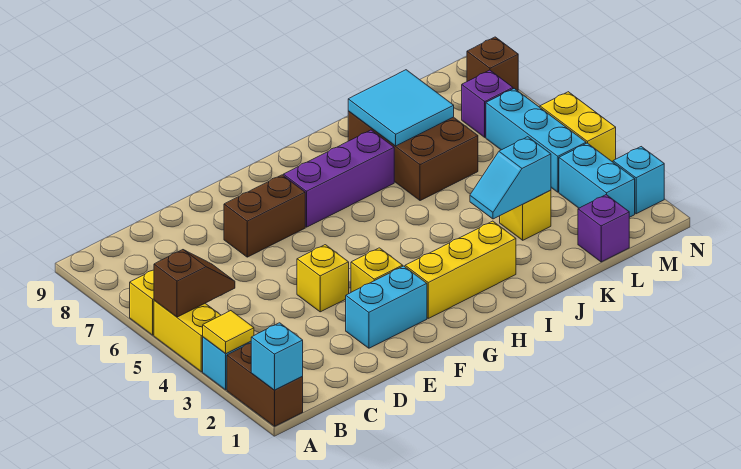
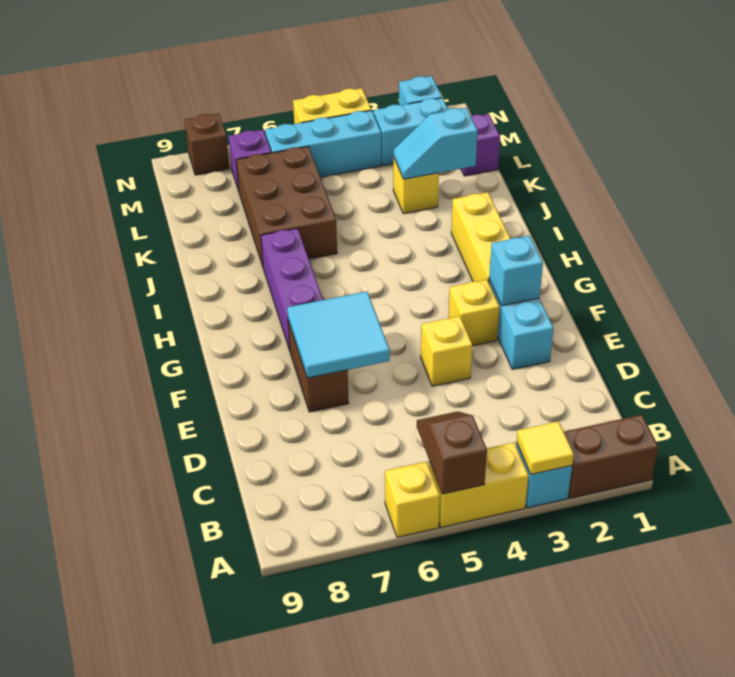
cyan 1x1 brick [251,323,303,390] -> cyan 1x1 brick moved to [489,236,543,306]
cyan 1x2 slope [470,137,551,219] -> cyan 1x2 slope turned to [394,108,478,179]
brown 2x3 brick [348,111,478,201] -> brown 2x3 brick turned to [236,147,337,266]
cyan 2x2 tile [348,70,454,146] -> cyan 2x2 tile moved to [287,292,390,378]

